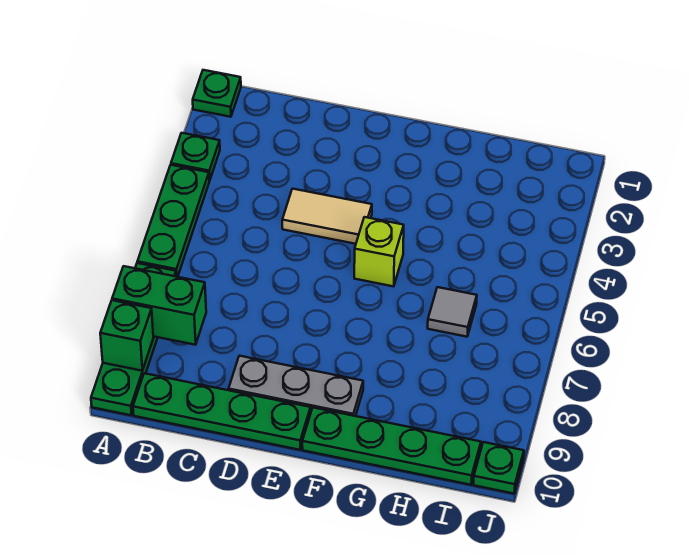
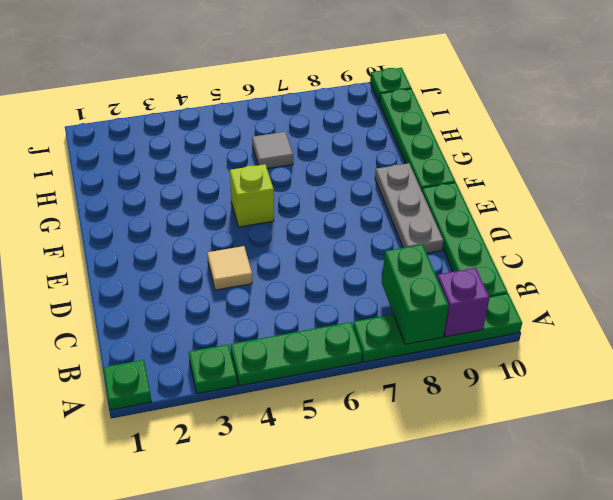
green 1x1 brick [100,300,153,371] -> purple 1x1 brick [437,268,490,337]
tan 1x2 tile [282,189,372,244] -> tan 1x1 tile [208,246,252,290]

